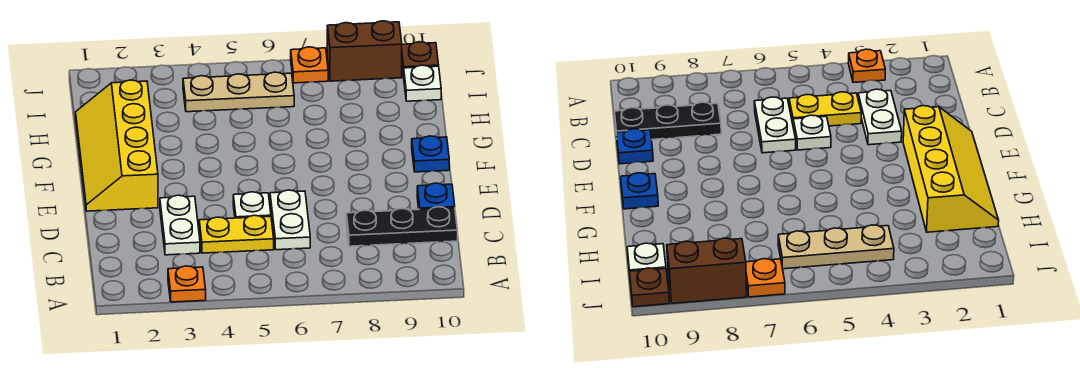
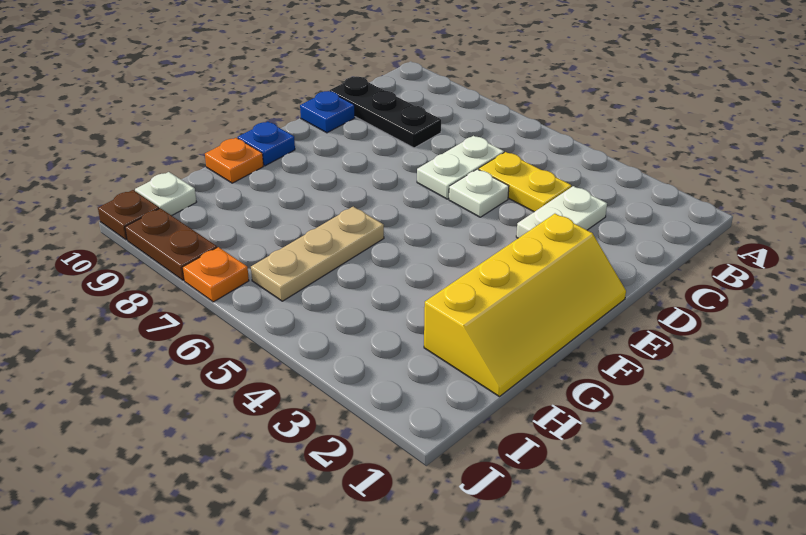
orange 1x1 plate [168,266,206,302] -> orange 1x1 plate moved to [205,138,263,183]
tan 1x3 plate [183,72,294,112] -> tan 1x3 plate turned to [251,207,384,301]
brown 1x2 brick [327,21,402,81] -> brown 1x2 plate [125,208,217,280]

